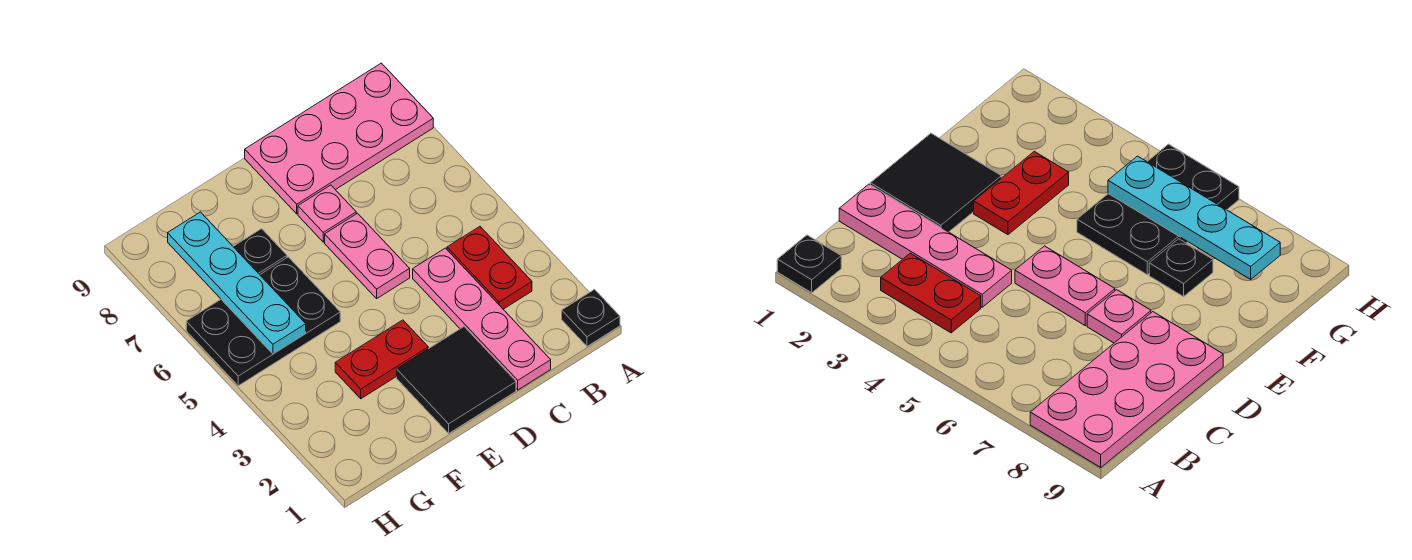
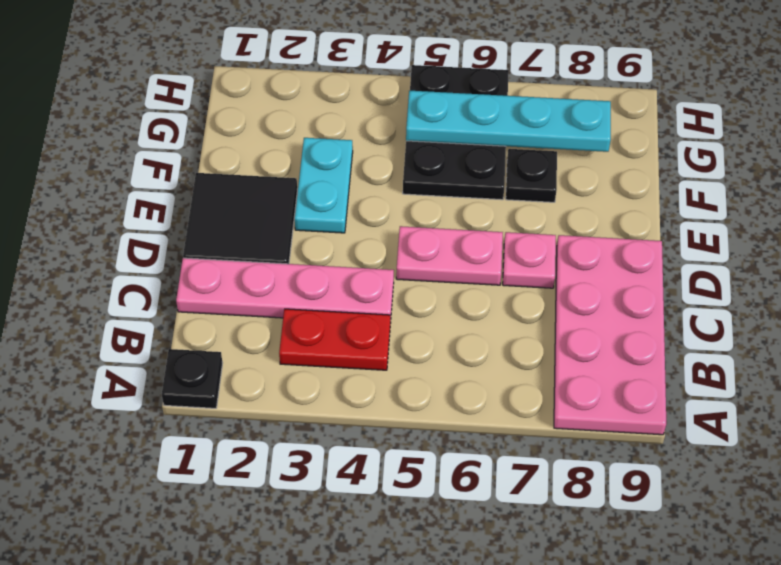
red 1x2 plate [335,320,428,399] -> cyan 1x2 plate [295,138,353,233]

